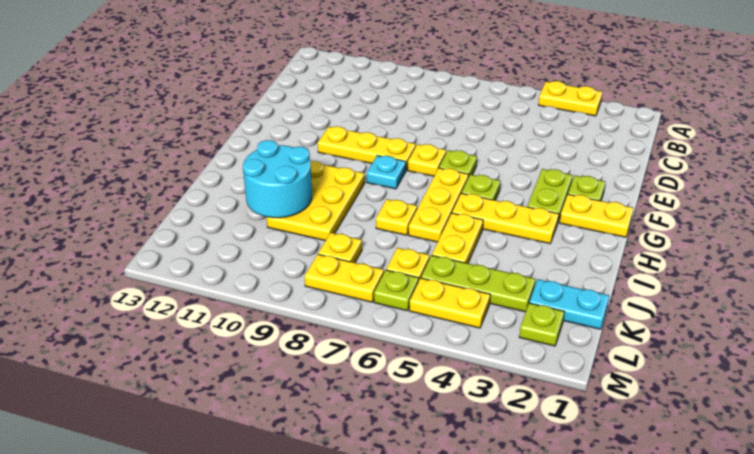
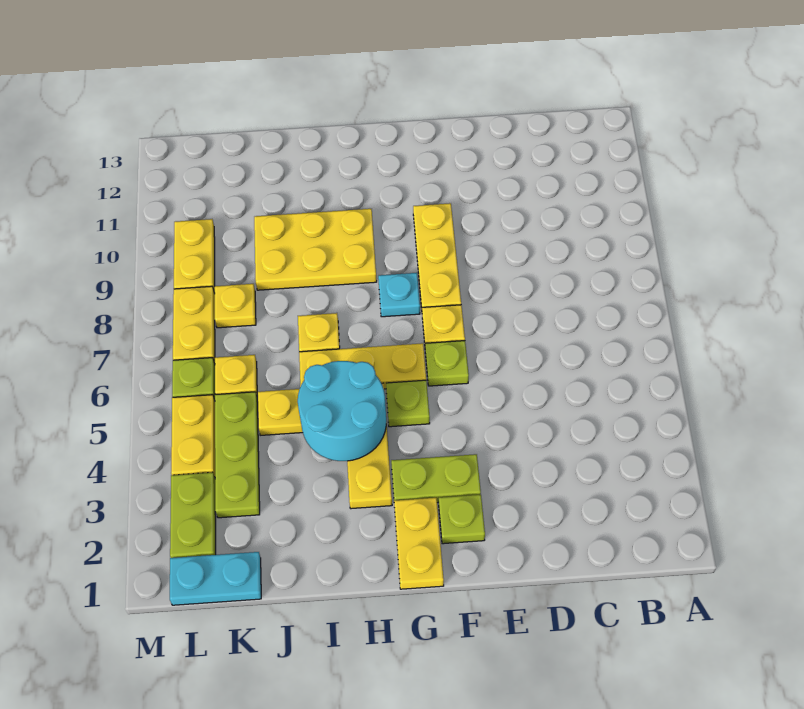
yellow 1x2 plate [538,81,602,116] -> yellow 1x2 plate moved to [174,219,215,293]
cyan 2x2 round brick [243,140,312,218] -> cyan 2x2 round brick moved to [298,361,386,461]
cyan 1x2 plate [529,279,609,329] -> cyan 1x2 plate turned to [170,552,261,605]
lime 1x1 plate [519,303,564,346] -> lime 1x2 plate [170,472,216,558]

